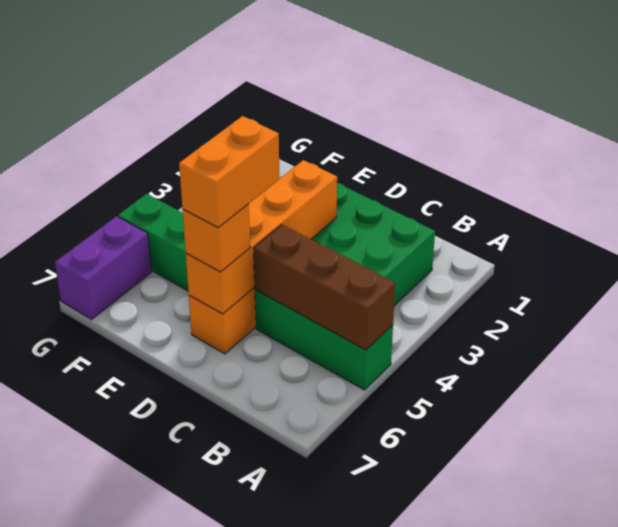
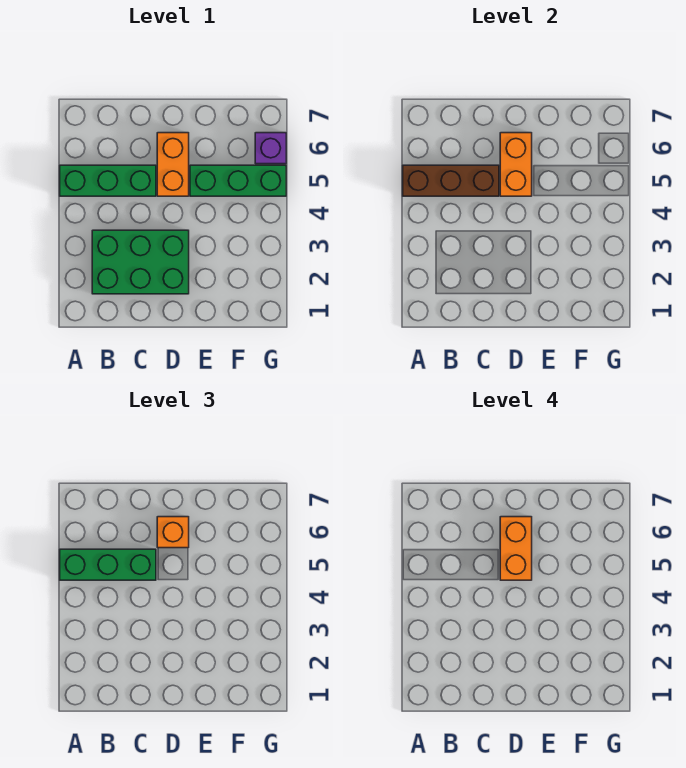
none -> green 1x3 brick [60,549,156,580]
orange 1x4 brick [186,160,337,314] -> orange 1x2 brick [500,133,532,196]
purple 1x2 brick [55,216,151,319] -> purple 1x1 brick [255,133,286,164]

